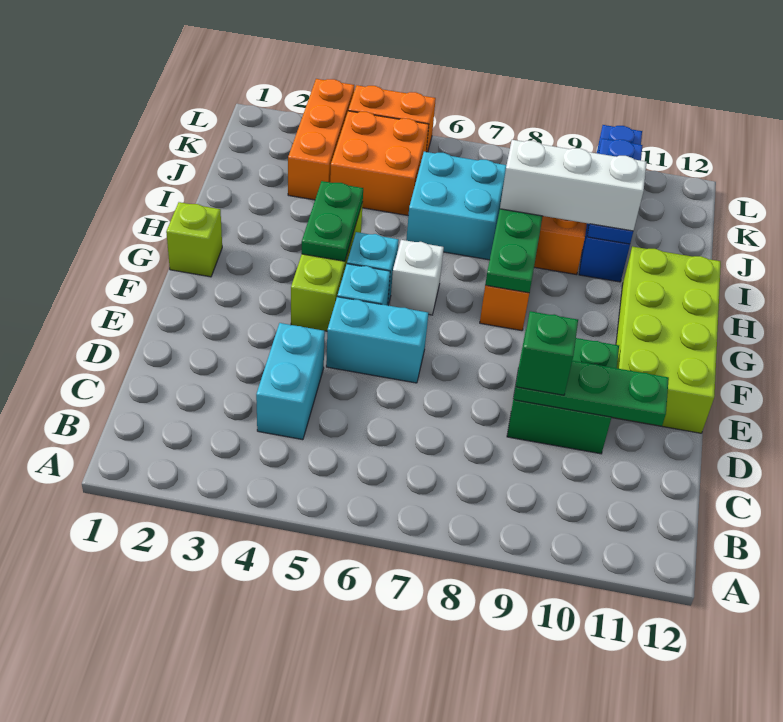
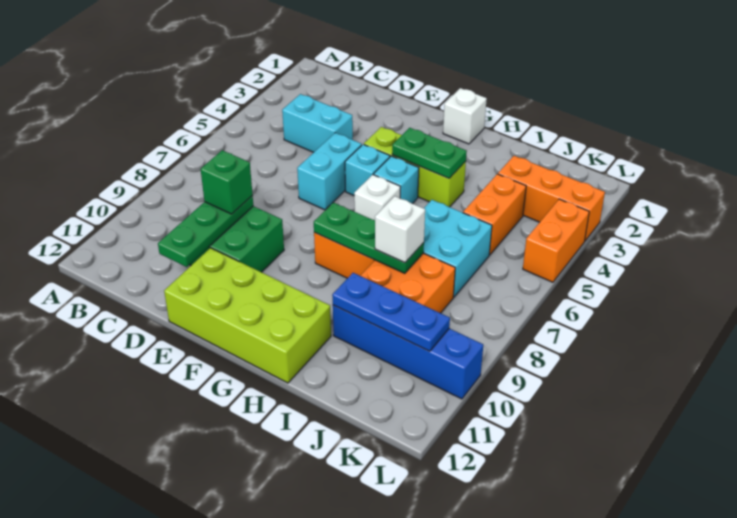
lime 1x1 brick [166,202,222,277] -> white 1x1 brick [443,88,487,144]
white 1x3 brick [500,140,647,231] -> white 1x1 brick [375,196,425,263]
orange 2x2 brick [330,111,429,216] -> orange 1x2 brick [463,174,526,255]

